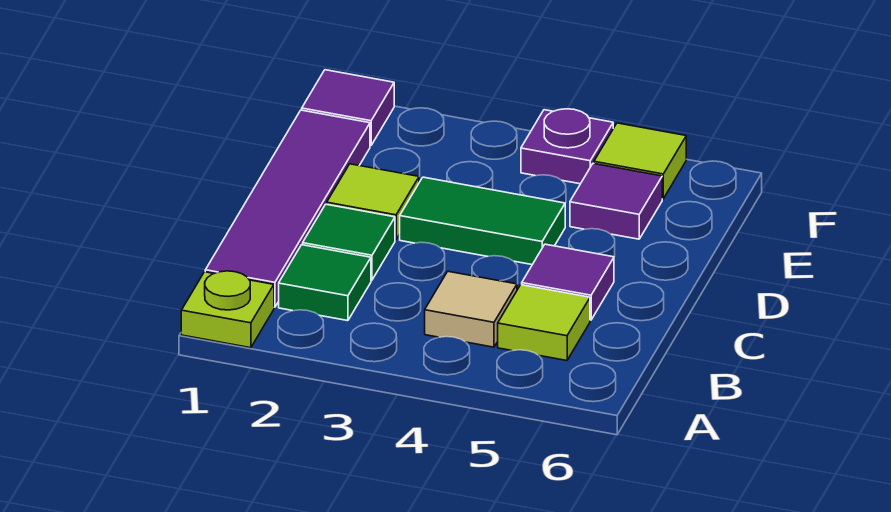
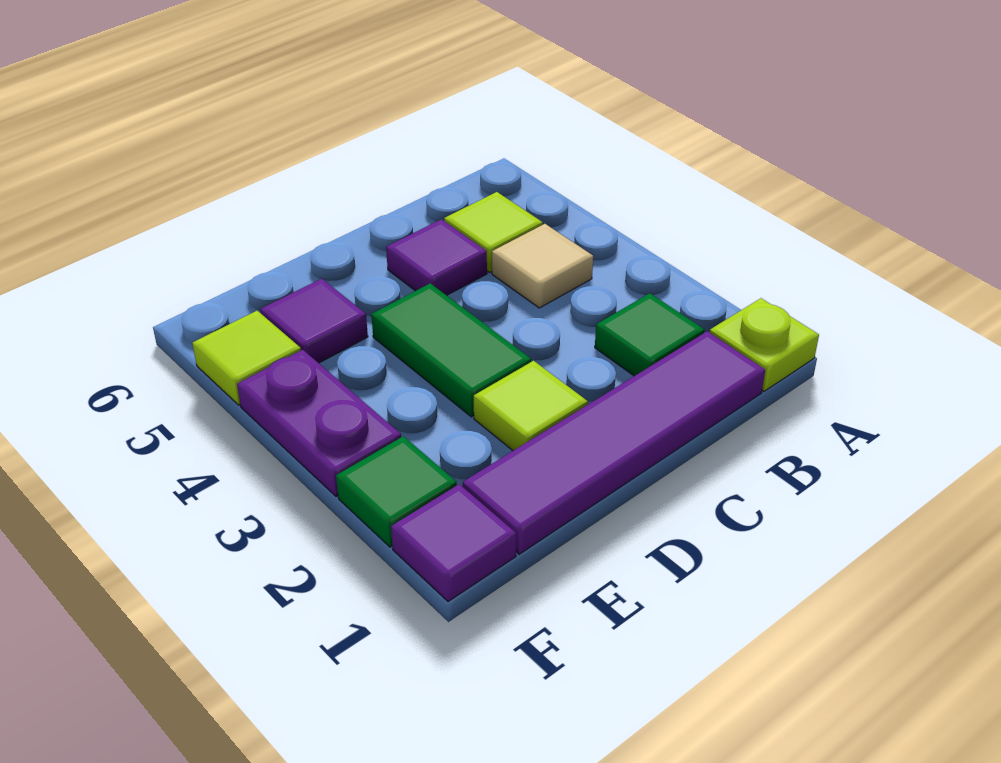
green 1x1 tile [303,204,395,280] -> green 1x1 tile moved to [336,436,457,547]
purple 1x1 plate [521,109,613,184] -> purple 1x2 plate [237,350,401,497]

